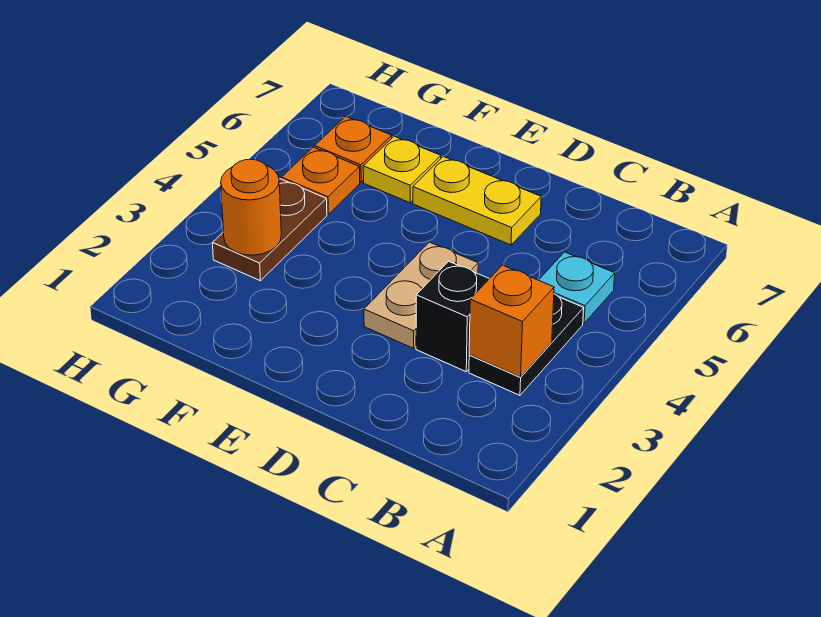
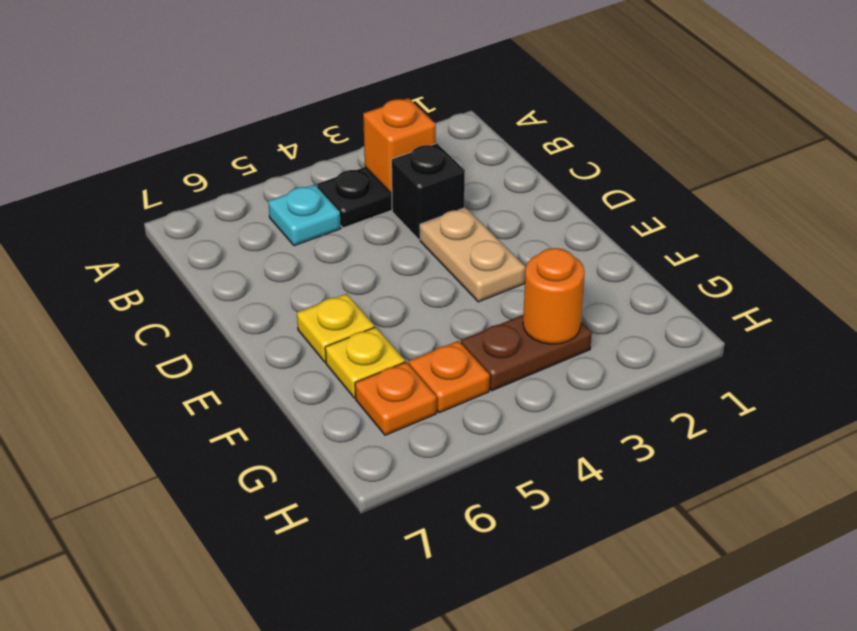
tan 1x2 plate [364,242,478,348] -> tan 1x2 plate turned to [420,208,525,302]
yellow 1x2 plate [413,156,541,245] -> yellow 1x1 plate [297,294,374,362]

